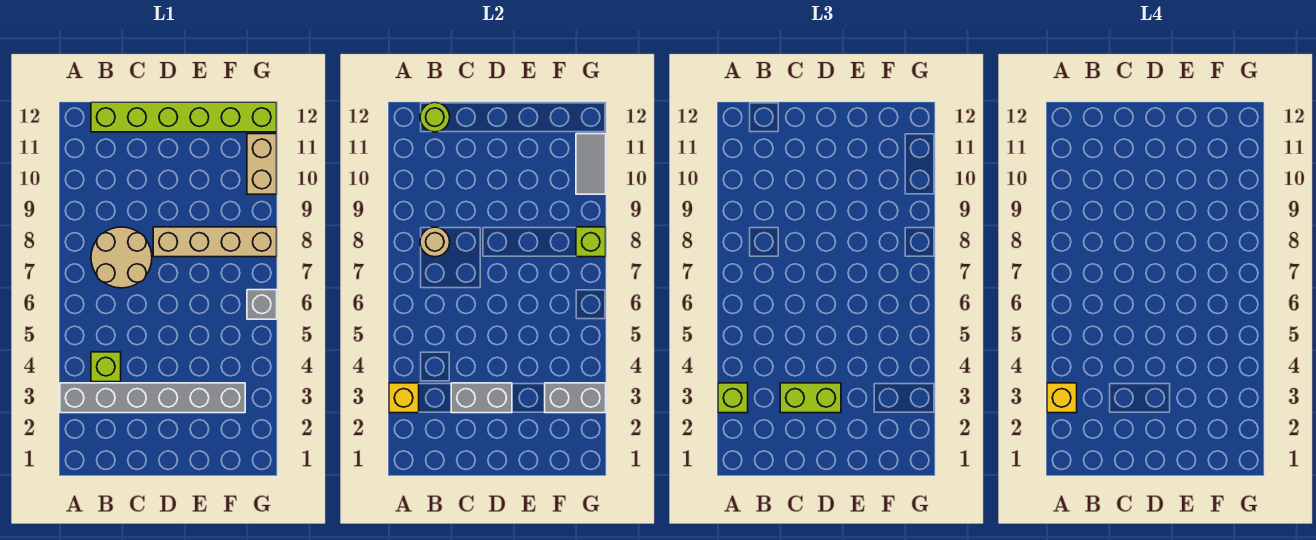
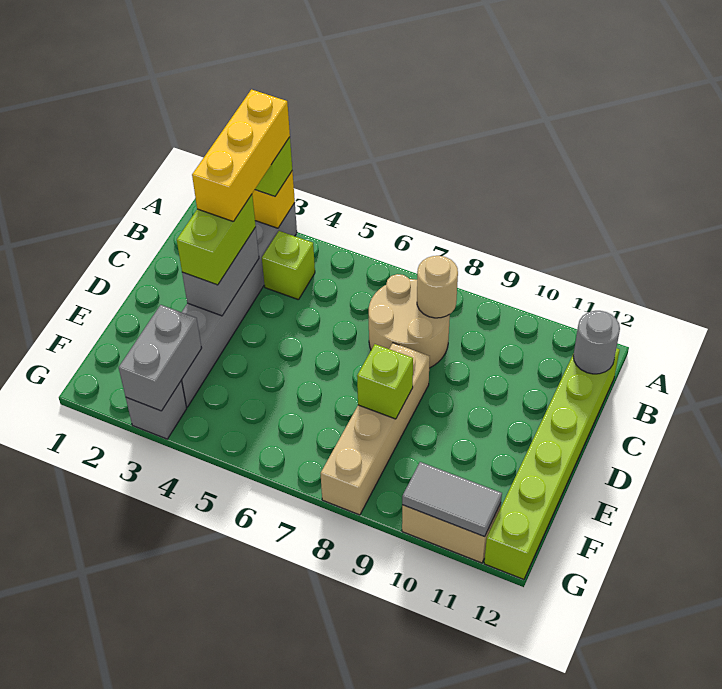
yellow 1x1 brick [1047,383,1077,413] -> yellow 1x3 brick [192,90,290,222]
lime 1x1 round brick [420,102,450,132] -> grey 1x1 round brick [573,311,620,374]
grey 1x1 brick [247,290,277,319] -> grey 1x1 brick moved to [126,381,187,439]
lime 1x1 brick [576,227,606,257] -> lime 1x1 brick moved to [357,344,413,419]

